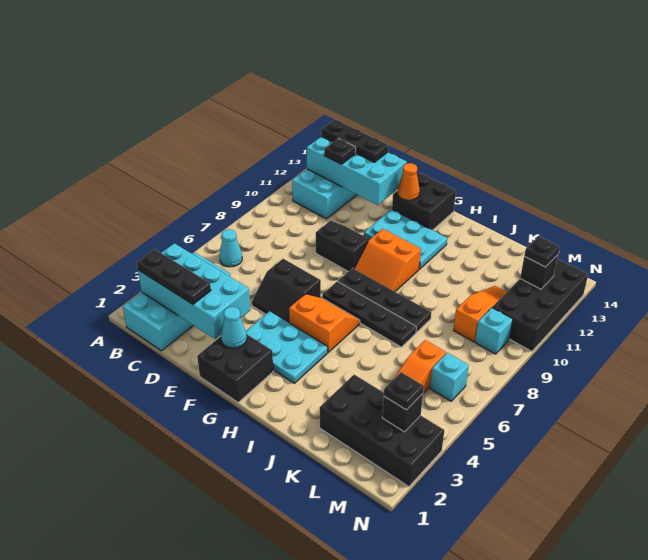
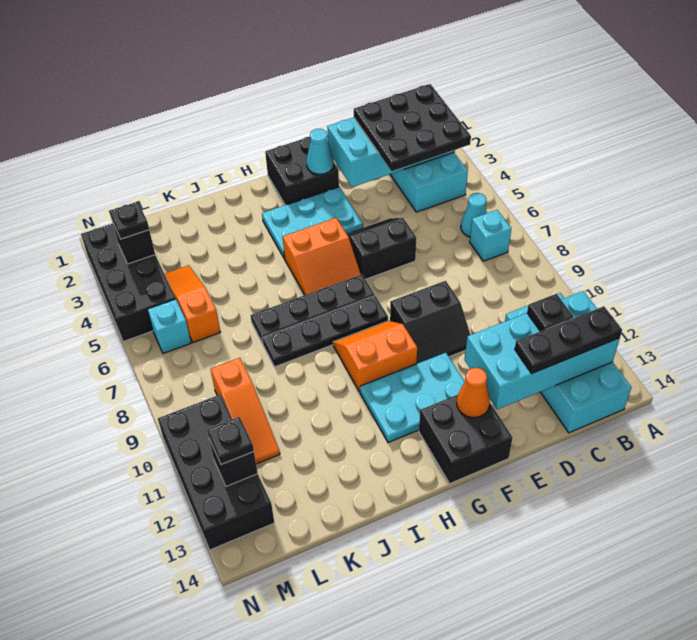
black 1x3 plate [137,249,211,304] -> black 3x3 plate [354,84,471,171]
black 2x4 brick [320,375,444,487] -> black 2x4 brick turned to [81,224,176,342]
cyan 1x1 brick [475,308,513,354] -> cyan 1x1 brick moved to [470,210,511,261]

